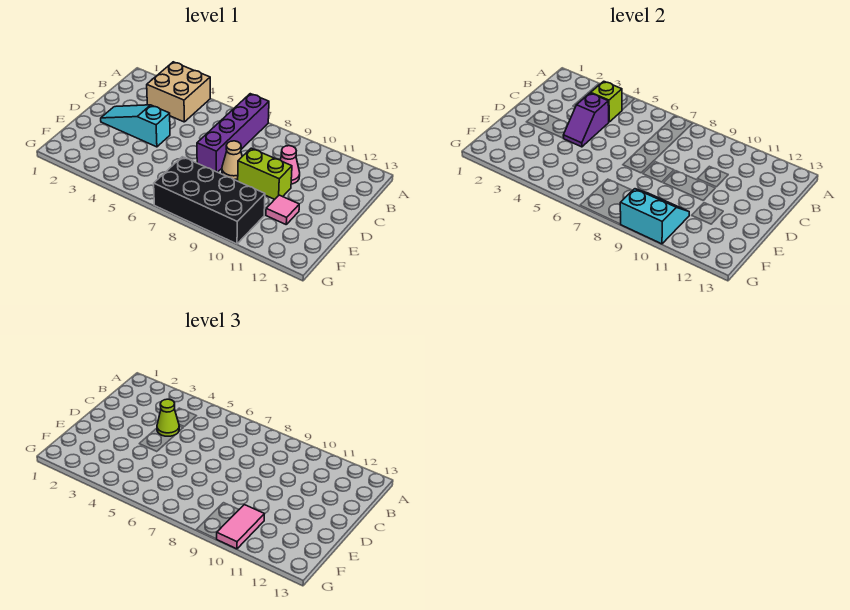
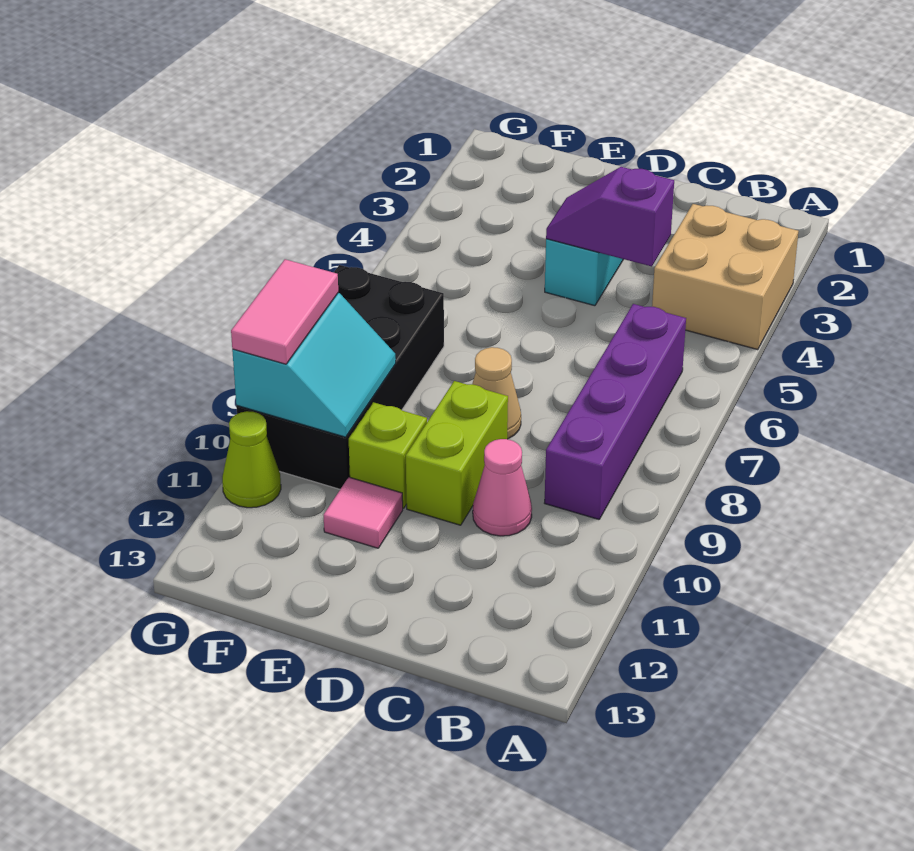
purple 1x4 brick [197,94,269,172] -> purple 1x4 brick turned to [545,304,686,519]
lime 1x1 brick [591,81,622,122] -> lime 1x1 brick moved to [349,402,427,508]
lime 1x1 cone [157,399,179,436] -> lime 1x1 cone moved to [222,411,281,508]
pink 1x2 tile [217,505,264,549] -> pink 1x2 tile turned to [231,259,338,364]

